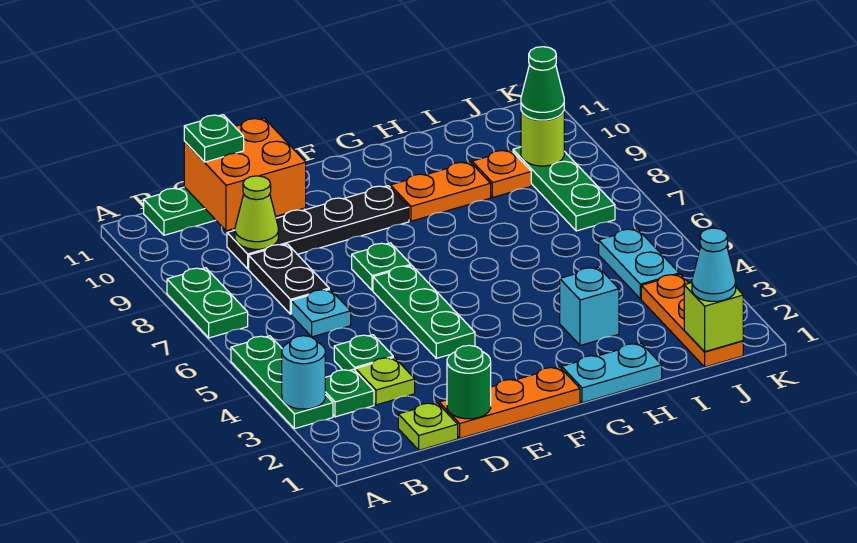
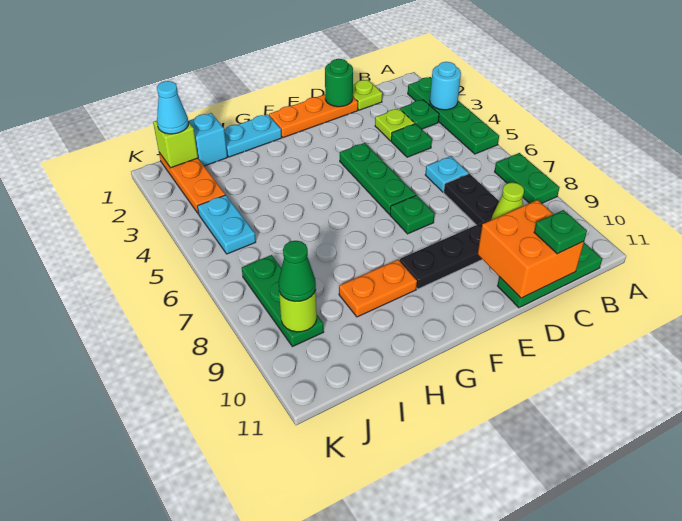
green 1x3 plate [231,336,333,429] -> green 1x4 plate [408,77,499,154]
cyan 1x1 brick [560,267,619,345] -> cyan 1x1 brick moved to [188,113,227,166]
orange 1x1 plate [472,150,531,198] -> none

